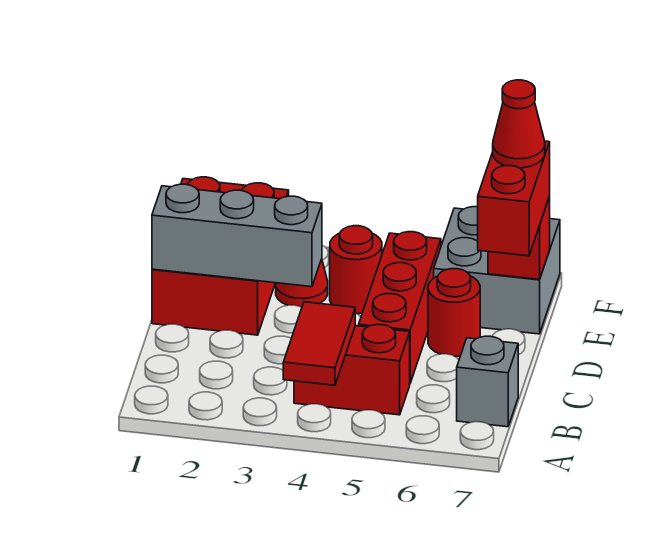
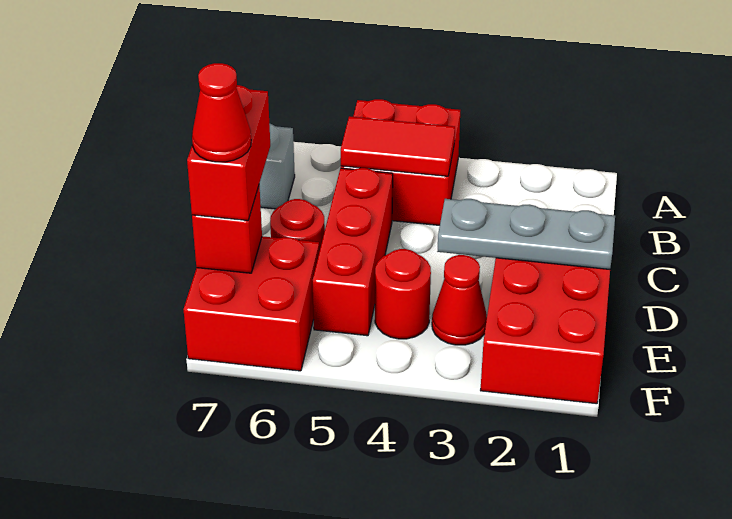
red 1x2 tile [283,302,355,385] -> red 1x2 tile turned to [341,116,455,176]
red 1x2 brick [294,324,410,415] -> red 2x2 brick [341,99,460,225]
grey 1x3 brick [152,184,322,287] -> grey 1x3 plate [437,199,615,269]
grey 2x2 brick [434,207,560,334] -> red 2x2 brick [183,236,319,371]

